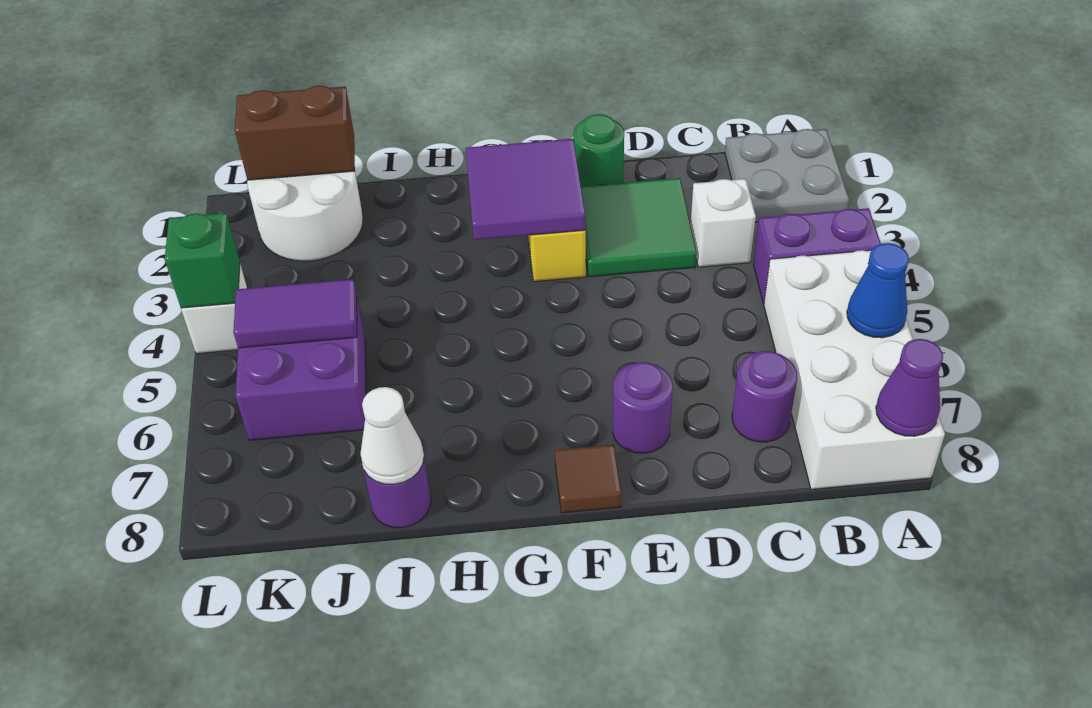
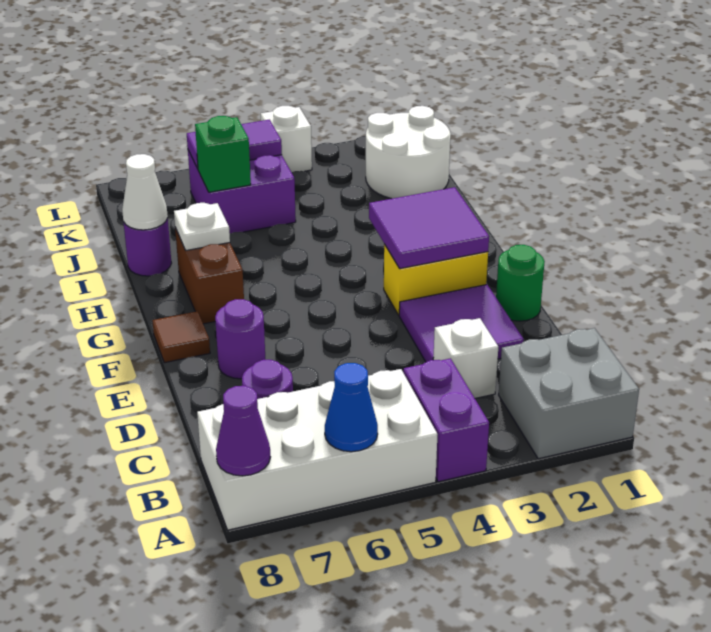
grey 2x2 plate [725,129,849,222] -> grey 2x2 brick [499,328,639,459]
green 2x2 tile [581,178,697,277] -> purple 2x2 tile [399,285,524,362]
none -> white 1x1 plate [174,203,230,250]
brown 1x2 brick [235,86,355,180] -> brown 1x2 brick moved to [175,228,244,324]
purple 1x2 tile [233,279,357,348] -> purple 1x2 tile turned to [187,120,282,169]
green 1x1 brick [165,213,240,308] -> green 1x1 brick moved to [195,116,251,192]

